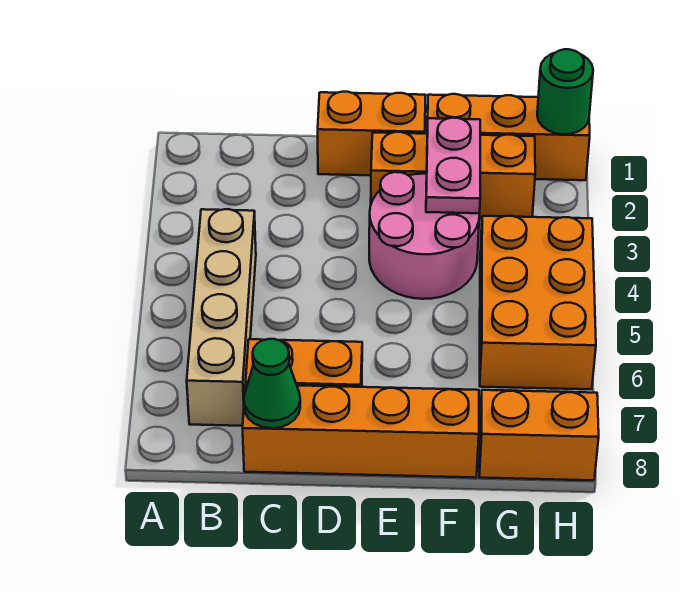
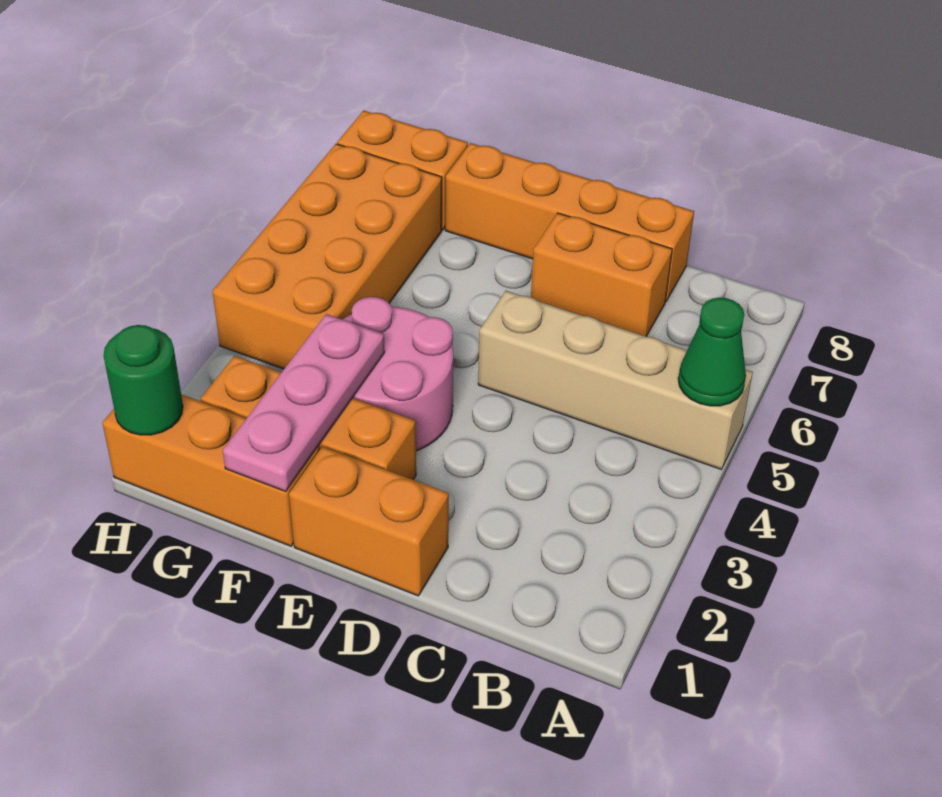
tan 1x4 brick [187,209,256,426] -> tan 1x4 brick turned to [478,291,753,469]
green 1x1 cone [244,339,300,428] -> green 1x1 cone moved to [678,298,746,406]
pink 1x2 plate [426,118,480,213] -> pink 1x3 plate [223,314,385,491]
orange 2x3 brick [480,216,596,389] -> orange 2x4 brick [213,144,442,369]

